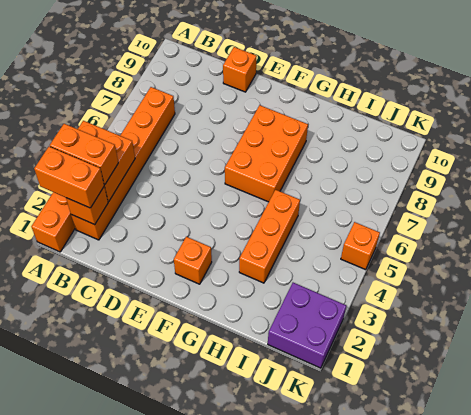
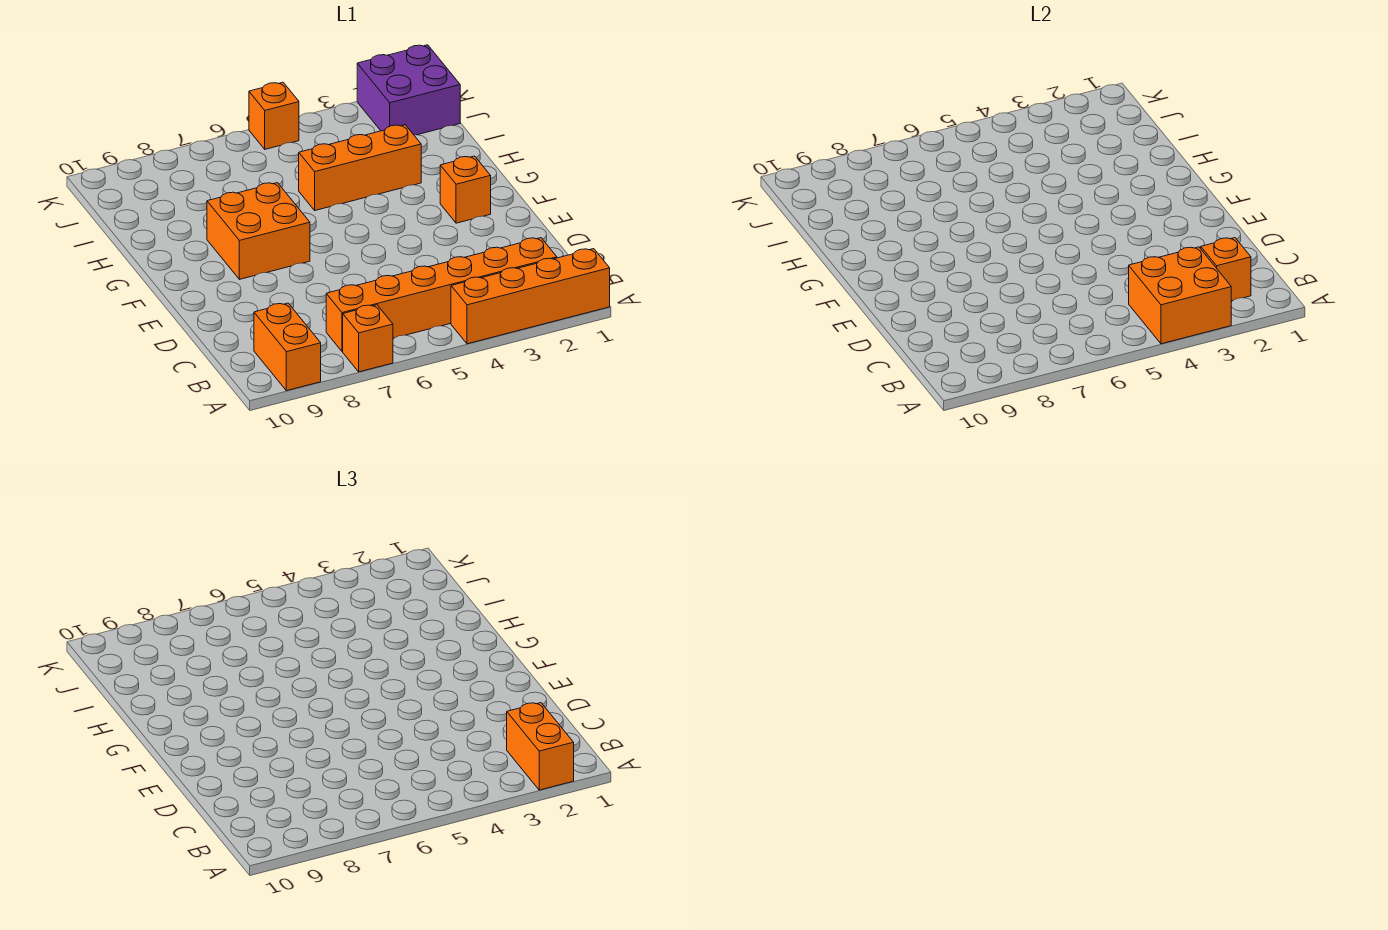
orange 1x2 brick [50,124,118,185] -> orange 1x2 brick moved to [254,303,321,391]
orange 1x1 brick [223,47,257,92] -> orange 1x1 brick moved to [343,305,393,372]
orange 2x3 brick [225,105,308,202] -> orange 2x2 brick [207,183,310,279]

